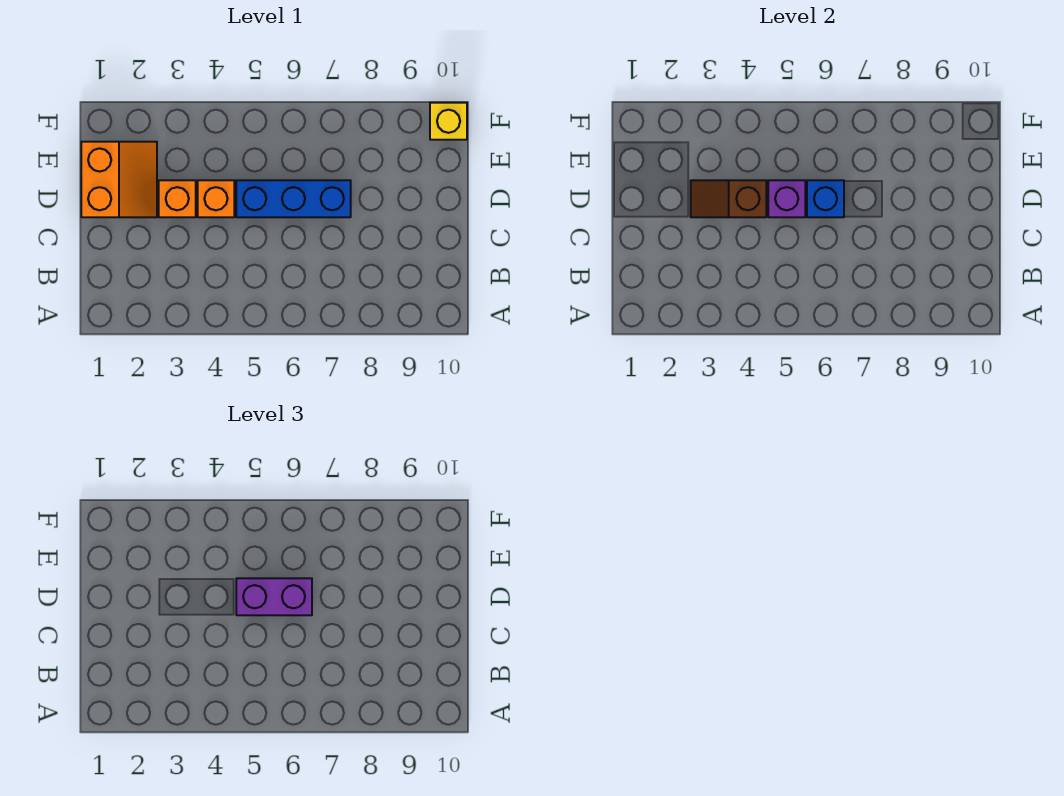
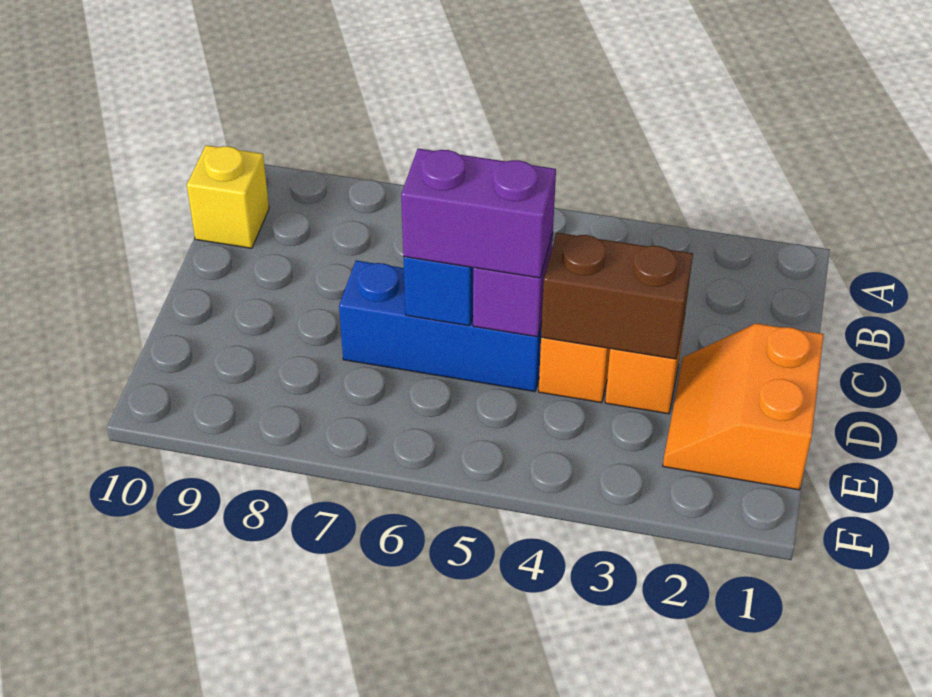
brown 1x2 slope [691,180,766,217] -> brown 1x2 brick [541,233,693,359]
yellow 1x1 brick [430,103,467,140] -> yellow 1x1 brick moved to [187,145,269,248]

